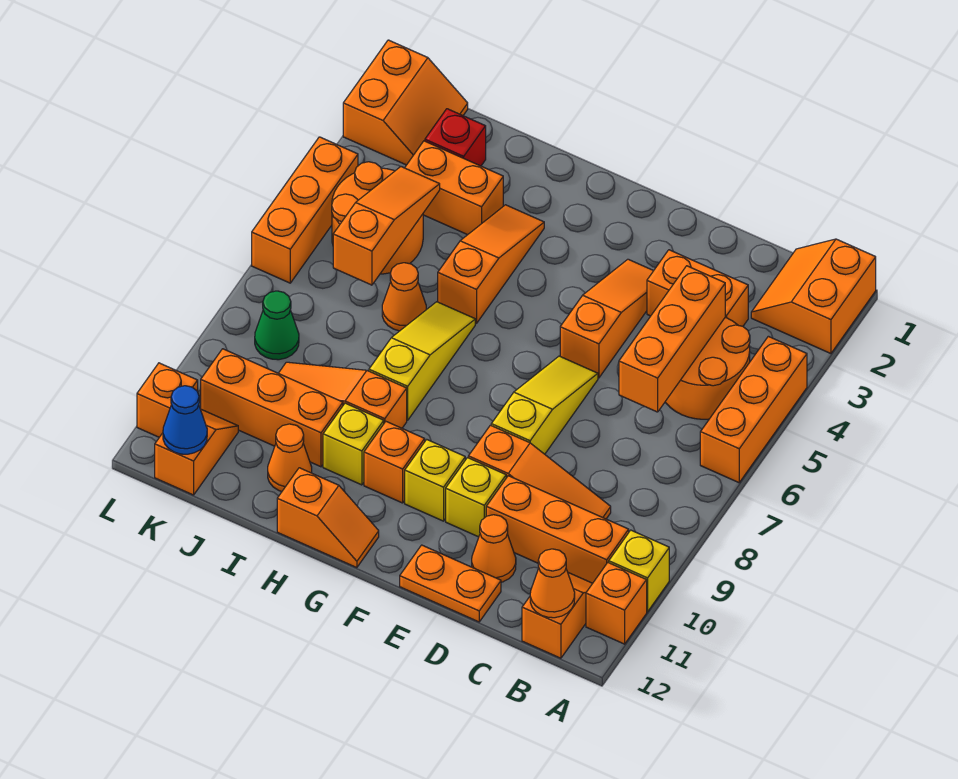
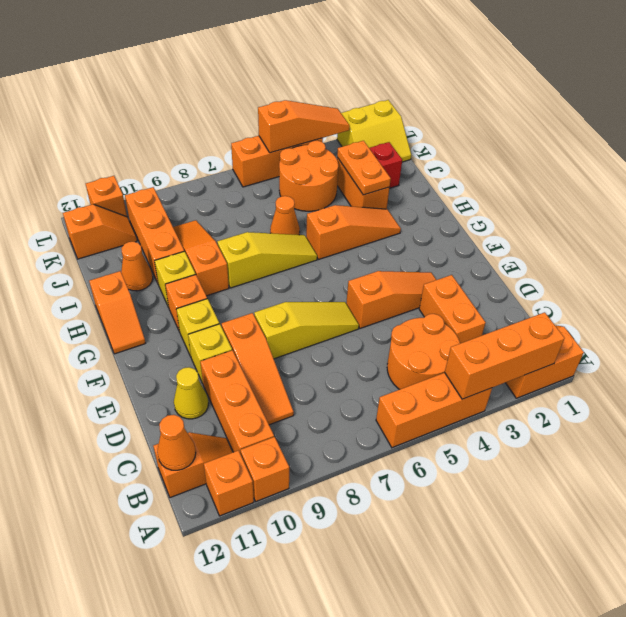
yellow 1x1 brick [609,530,669,612] -> orange 1x1 brick [240,437,289,501]
orange 1x3 brick [619,266,725,412] -> orange 1x3 brick moved to [445,312,565,399]
orange 1x1 cone [472,515,516,582] -> yellow 1x1 cone [174,367,208,419]
orange 1x2 plate [400,545,501,622] -> orange 1x2 plate moved to [337,141,391,195]
orange 1x3 slope [333,167,440,285] -> orange 1x3 slope moved to [258,100,350,153]
orange 2x2 slope [343,40,468,165] -> yellow 2x2 slope [337,100,411,162]
green 1x1 cone [255,291,299,360] -> none
blue 1x1 cone [163,386,207,454] -> none

